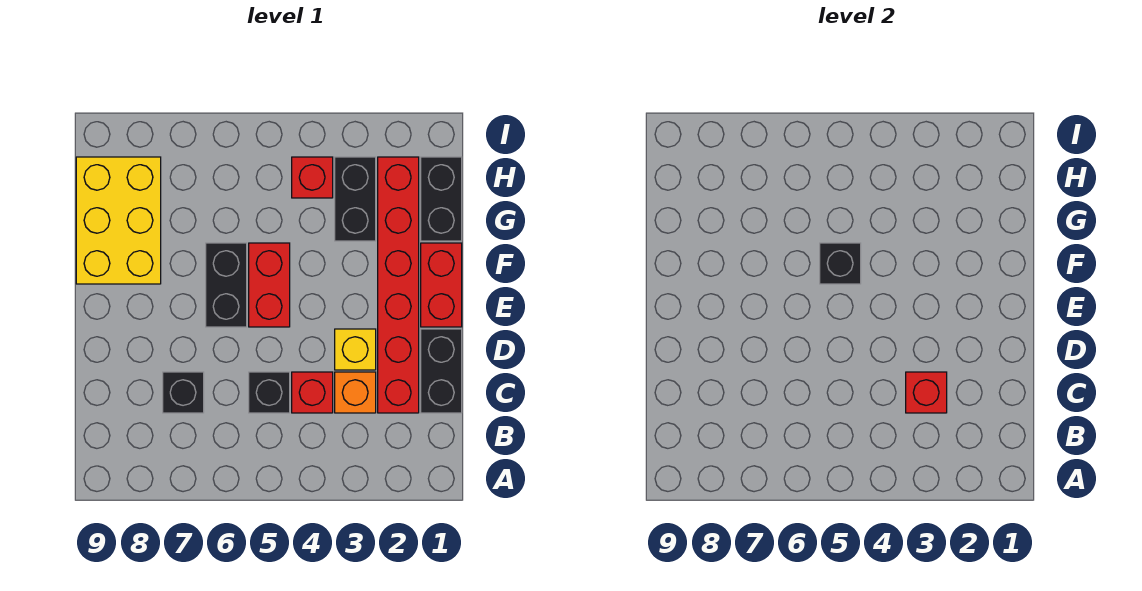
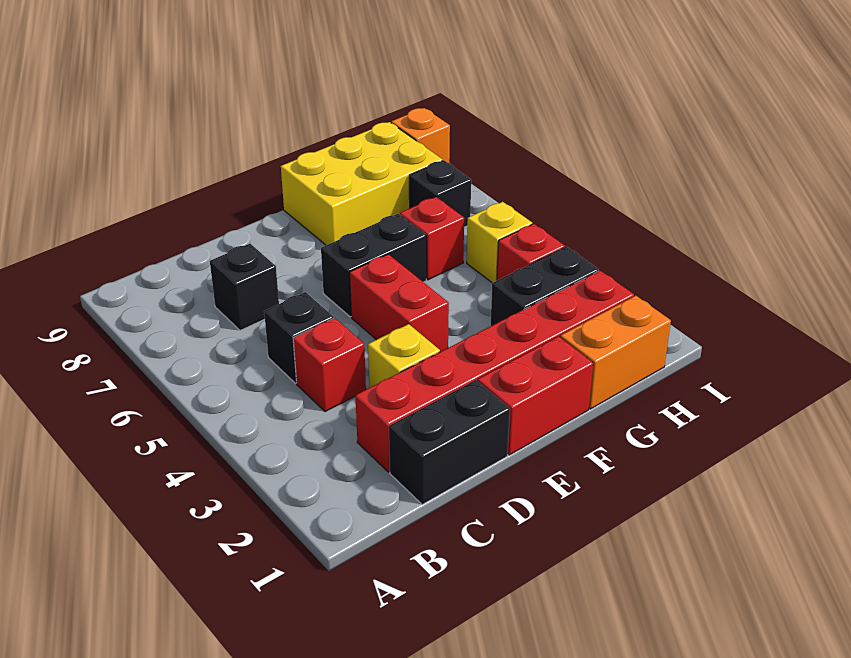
orange 1x1 brick [335,372,376,413] -> orange 1x1 brick moved to [391,108,450,163]
red 1x1 brick [906,372,947,413] -> red 1x1 brick moved to [400,197,464,280]
red 1x2 brick [249,243,290,327] -> red 1x2 brick turned to [350,254,449,352]
black 1x1 brick [820,243,861,284] -> black 1x1 brick moved to [409,160,471,227]
black 1x2 brick [421,157,462,241] -> orange 1x2 brick [560,296,671,409]
none -> yellow 1x1 brick [467,202,532,283]

